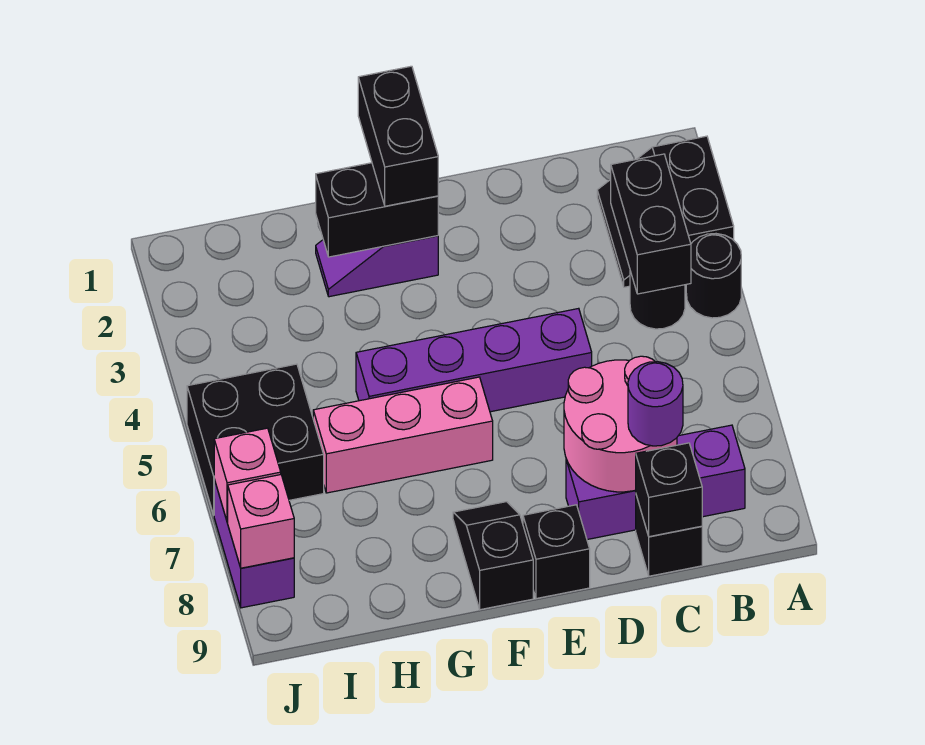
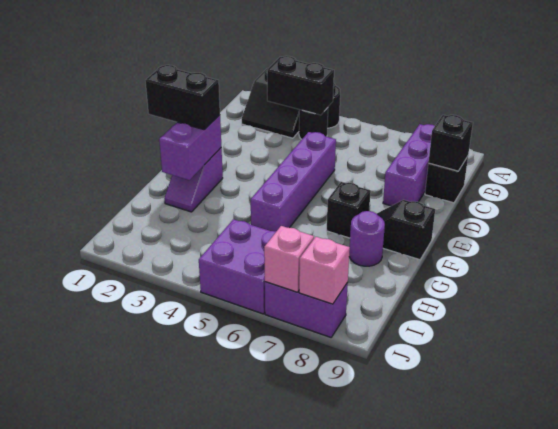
pink 2x2 round brick [564,356,677,492] -> none
purple 1x1 round brick [628,362,683,446] -> purple 1x1 round brick moved to [349,211,385,266]
black 1x1 brick [523,505,590,599] -> black 1x1 brick moved to [327,182,371,238]
black 1x2 brick [316,163,438,257] -> purple 1x2 brick [159,115,221,180]
pink 1x3 brick [313,377,493,493] -> none
black 2x2 brick [187,364,324,515] -> purple 2x2 brick [199,219,276,314]

